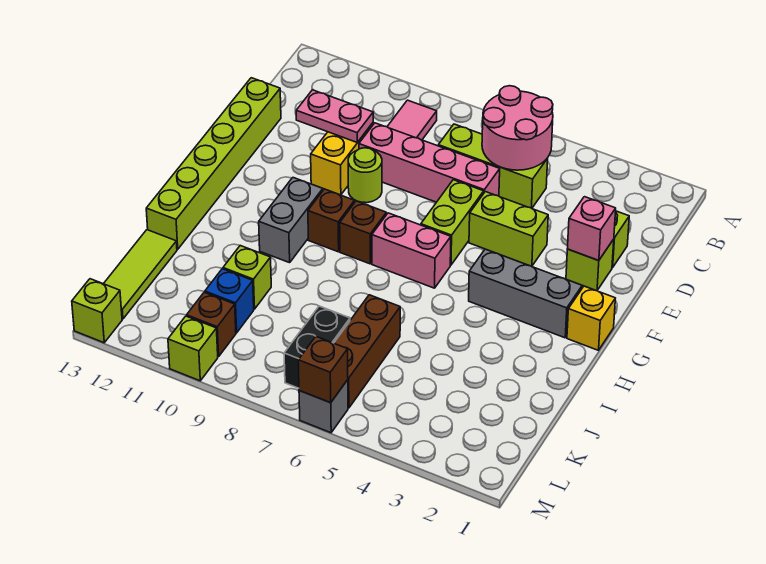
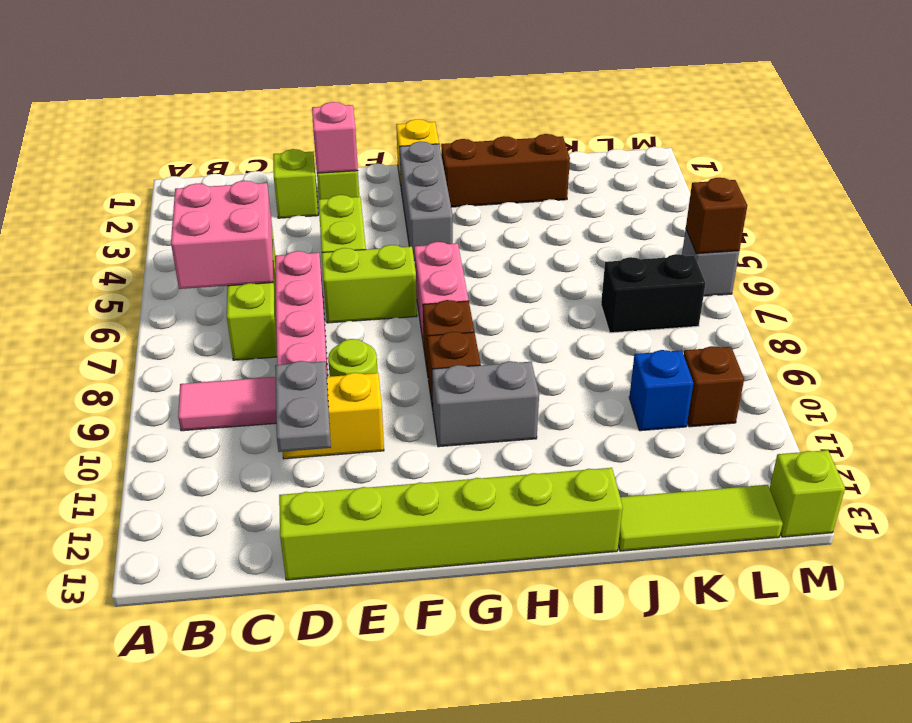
pink 2x2 round brick [482,86,553,170] -> pink 2x2 brick [171,181,273,289]
pink 1x2 plate [296,90,373,142] -> grey 1x2 plate [275,361,331,452]
brown 1x3 brick [334,295,400,408] -> brown 1x3 brick moved to [441,134,570,207]
lime 1x1 brick [223,246,271,309] -> none
lime 1x1 brick [168,316,218,381] -> none

